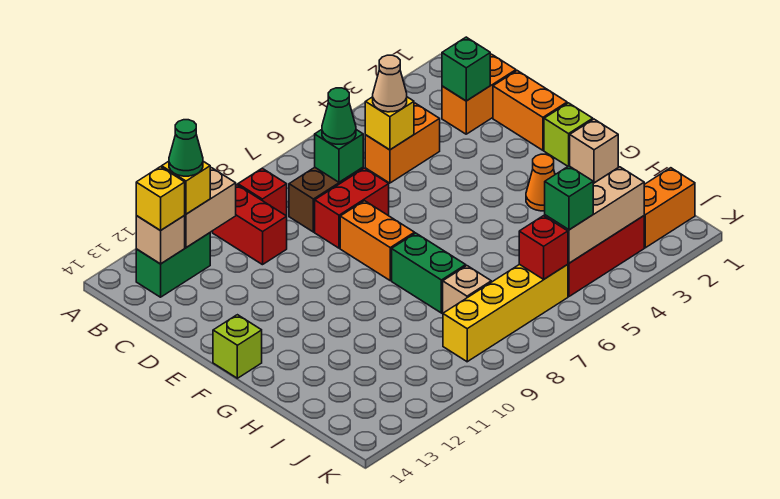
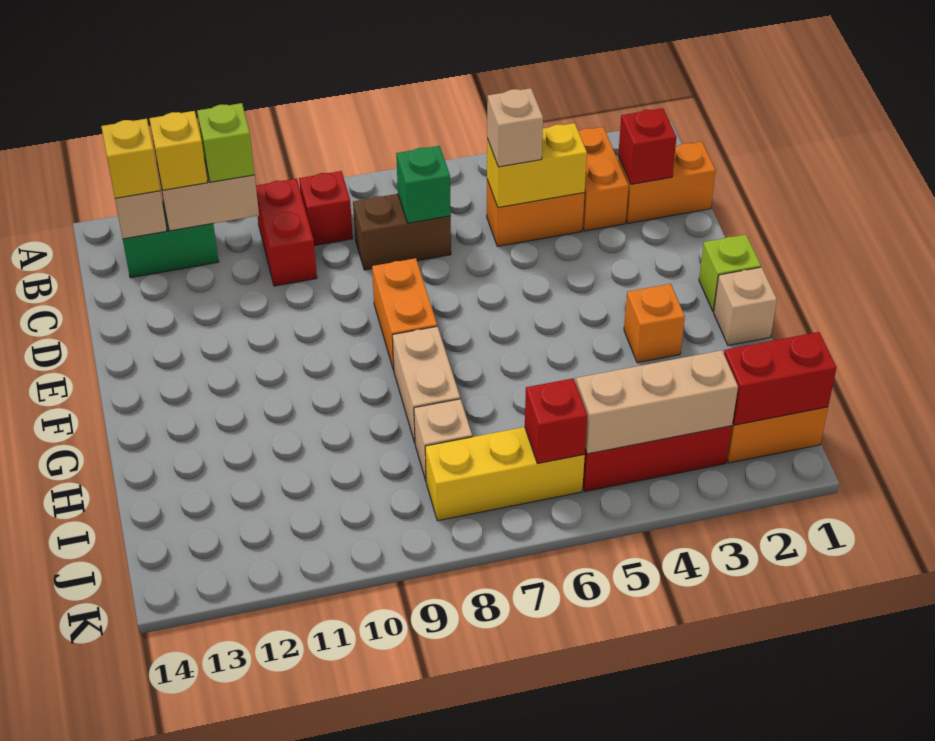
green 1x1 cone [169,120,203,176] -> none
green 1x1 brick [442,37,490,101] -> red 1x1 brick [618,108,677,184]
yellow 1x1 brick [365,97,414,150] -> yellow 1x2 brick [487,123,587,208]
tan 1x1 cone [373,55,407,112] -> tan 1x1 brick [487,88,543,167]
green 1x1 cone [322,88,356,144] -> none
orange 1x2 brick [493,71,567,150] -> orange 1x2 brick moved to [578,127,629,231]
red 1x2 brick [315,168,389,248] -> red 1x2 brick moved to [724,332,836,425]
lime 1x1 brick [213,315,262,378] -> lime 1x1 brick moved to [197,103,255,182]
orange 1x1 cone [526,154,555,211] -> orange 1x1 brick [624,284,685,363]
green 1x2 brick [392,233,466,313] -> tan 1x2 brick [392,326,460,443]
green 1x1 brick [545,166,593,230] -> none
yellow 1x4 brick [443,264,568,362] -> yellow 1x3 brick [425,427,585,521]

